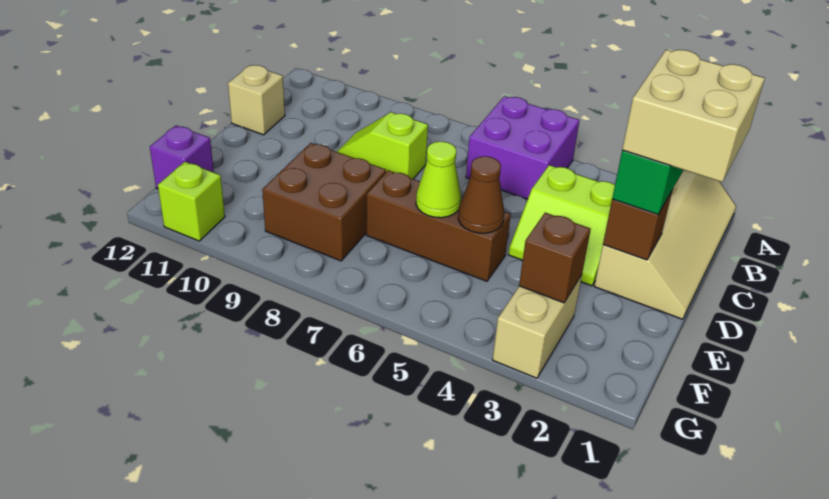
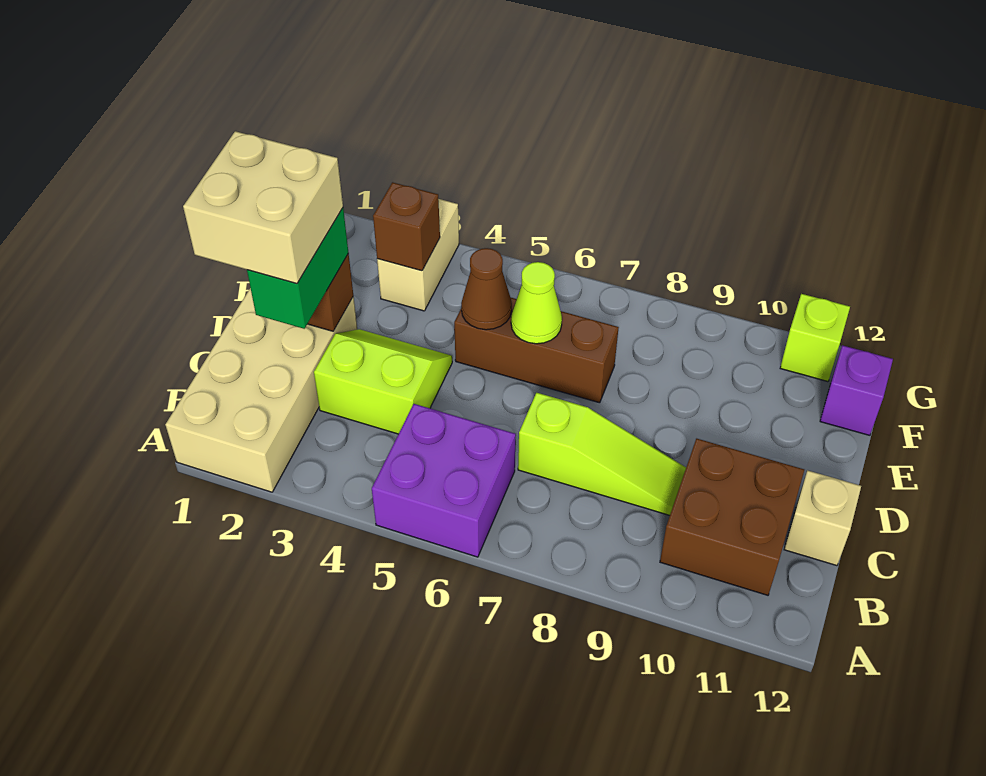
tan 2x4 slope [594,170,736,319] -> tan 2x4 brick [165,288,357,492]
lime 1x2 slope [337,112,428,179] -> lime 1x3 slope [518,393,686,515]
brown 2x2 brick [262,143,386,261] -> brown 2x2 brick moved to [660,439,804,595]

